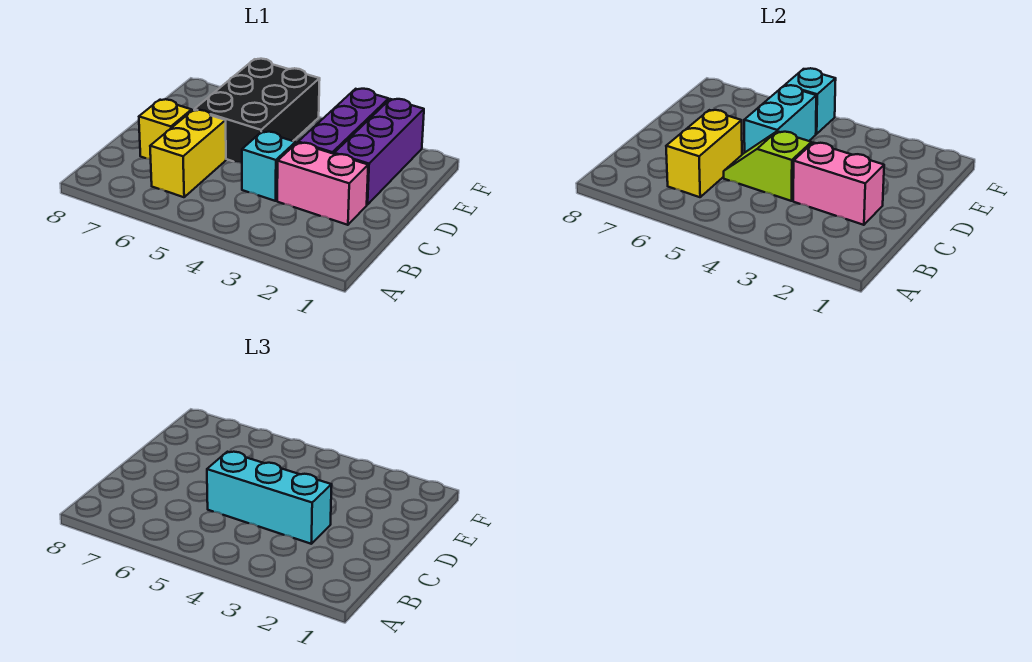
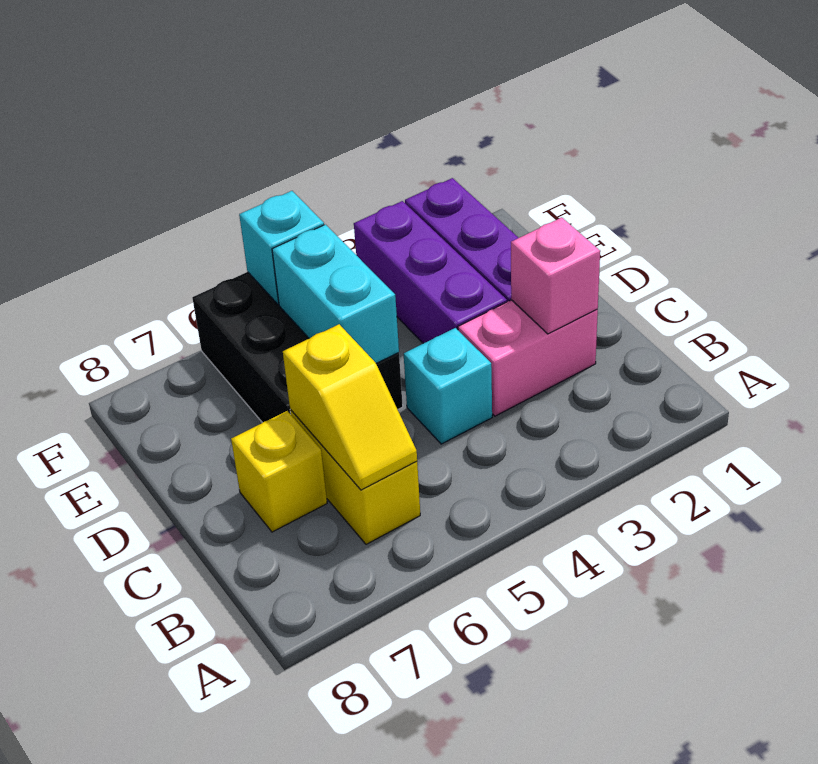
yellow 1x2 brick [666,110,742,197] -> yellow 1x2 slope [283,324,417,490]
pink 1x2 brick [793,143,884,225] -> pink 1x1 brick [511,217,600,334]
cyan 1x3 brick [207,452,332,544] -> none
lime 1x2 slope [724,131,812,201] -> none

